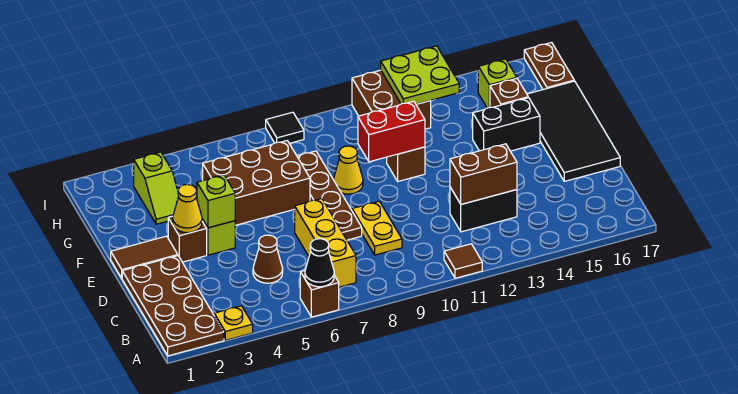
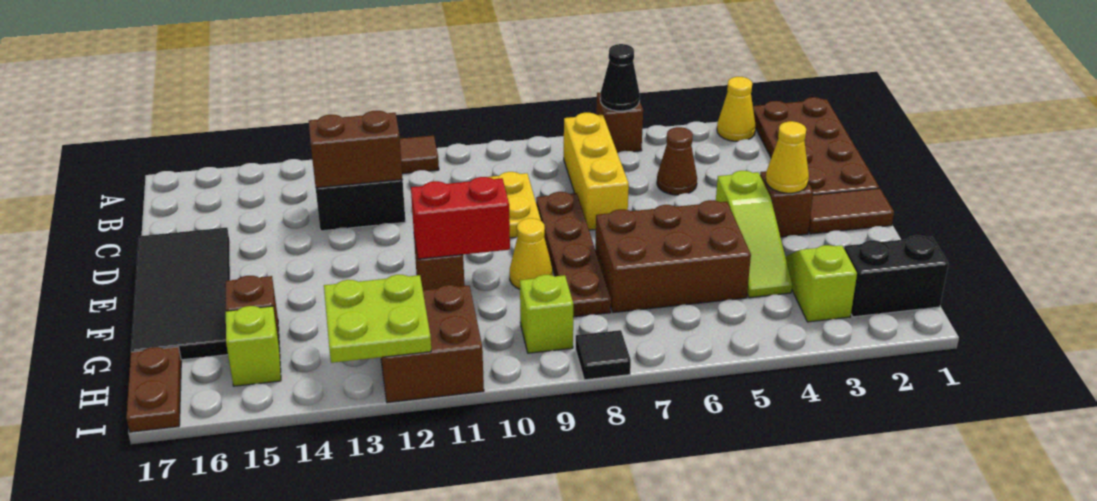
yellow 1x1 plate [214,306,253,340] -> yellow 1x1 cone [717,77,756,141]
lime 1x1 brick [197,175,235,228] -> lime 1x1 brick moved to [520,275,573,353]
black 1x2 brick [473,98,540,151] -> black 1x2 brick moved to [844,236,948,317]

